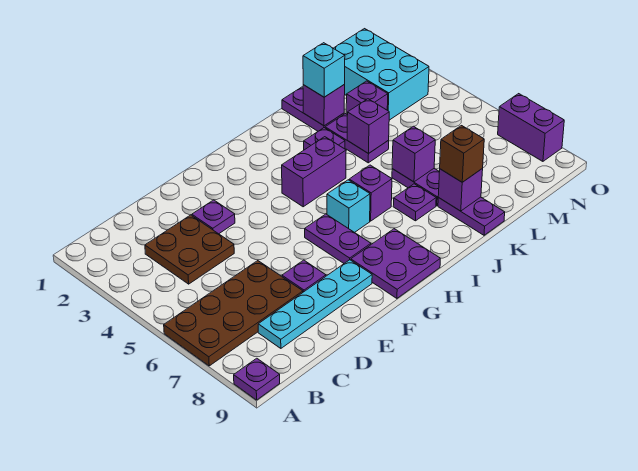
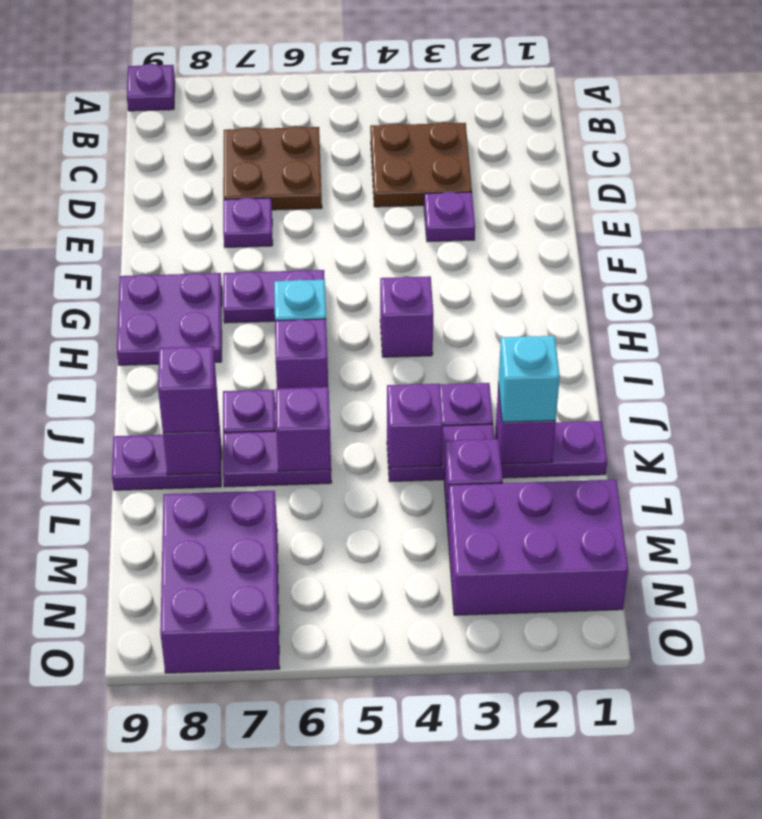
brown 2x4 plate [164,261,303,366] -> brown 2x2 plate [223,126,322,210]
cyan 1x4 plate [258,260,372,348] -> none
purple 1x2 brick [282,137,346,207] -> purple 1x1 brick [380,276,433,357]
brown 1x1 brick [440,126,484,182] -> purple 1x1 brick [158,346,217,433]
cyan 2x3 brick [333,29,429,120] -> purple 2x3 brick [447,480,628,615]
purple 1x2 brick [498,94,564,161] -> purple 2x3 brick [160,491,280,673]

